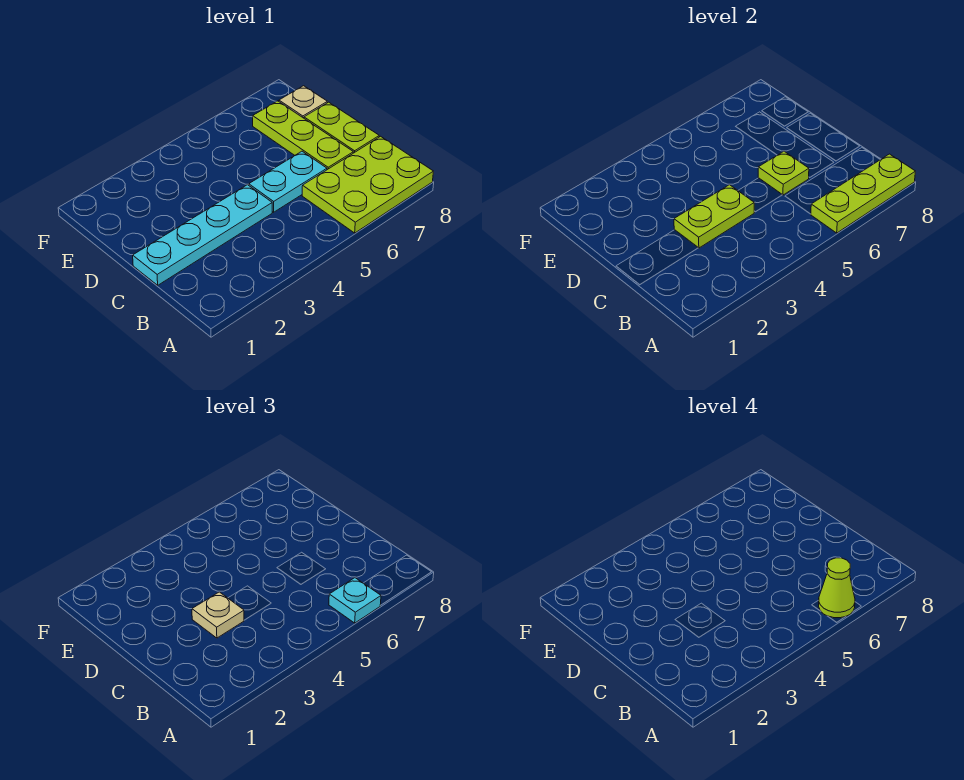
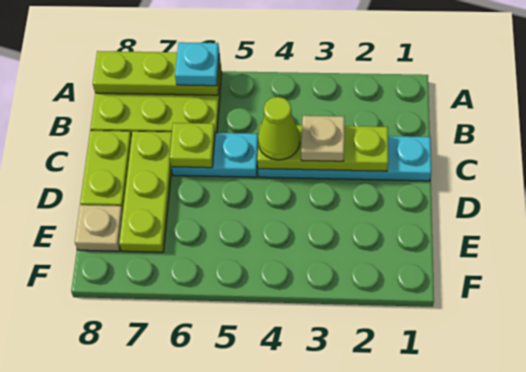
lime 1x1 cone [819,558,855,618] -> lime 1x1 cone moved to [258,97,300,160]
lime 1x2 plate [674,185,754,248] -> lime 1x3 plate [257,124,388,171]

